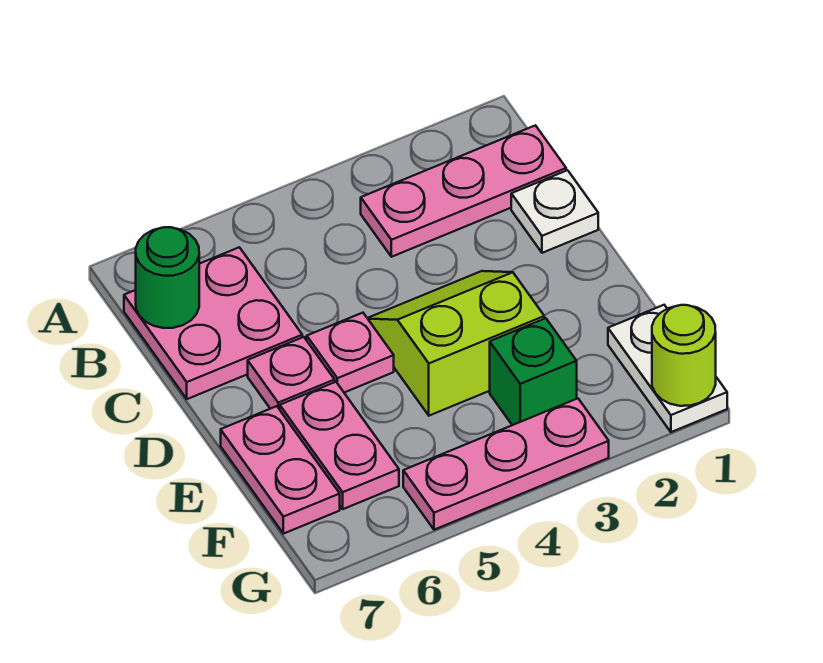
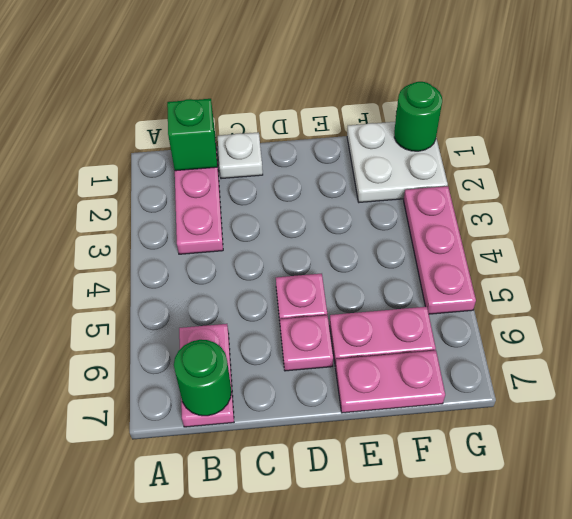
pink 2x2 plate [124,247,302,399] -> pink 1x2 plate [179,324,234,427]
lime 2x2 slope [367,271,544,416] -> none
white 1x2 plate [608,305,727,432] -> white 2x2 plate [347,122,448,202]
green 1x1 brick [490,318,577,425] -> green 1x1 brick moved to [167,99,217,171]
lime 1x1 round brick [652,305,716,406] -> green 1x1 round brick [394,82,442,151]

